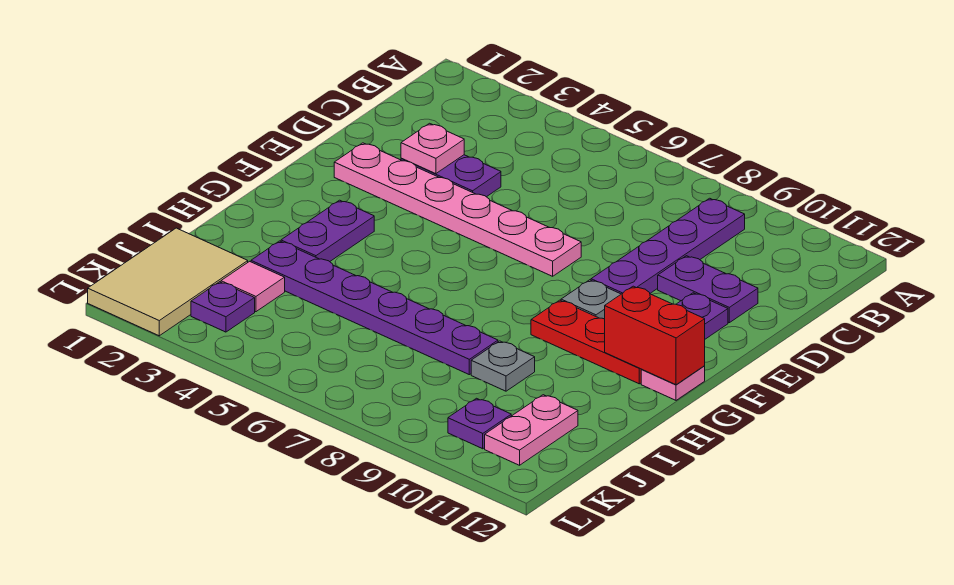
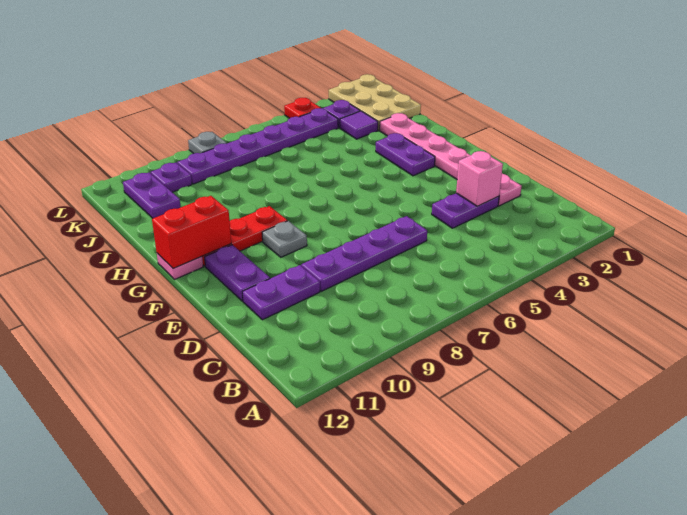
purple 1x4 plate [591,198,745,294] -> purple 1x4 plate turned to [301,216,427,291]
pink 1x1 plate [401,123,464,174] -> pink 1x1 brick [456,151,503,206]
pink 1x6 plate [334,143,581,276] -> pink 1x6 plate turned to [380,113,522,206]
purple 1x6 plate [251,241,498,375] -> purple 1x6 plate moved to [177,108,338,184]
grey 1x1 plate [471,341,535,391] -> grey 1x1 plate moved to [188,132,227,154]
tan 2x3 tile [88,228,248,336] -> tan 2x3 plate [329,74,421,130]
pink 1x1 tile [221,261,285,312] -> purple 1x1 tile [340,111,378,139]
pink 1x2 plate [485,395,578,465] -> purple 1x2 plate [123,172,181,218]
none -> red 1x1 plate [284,98,321,118]

